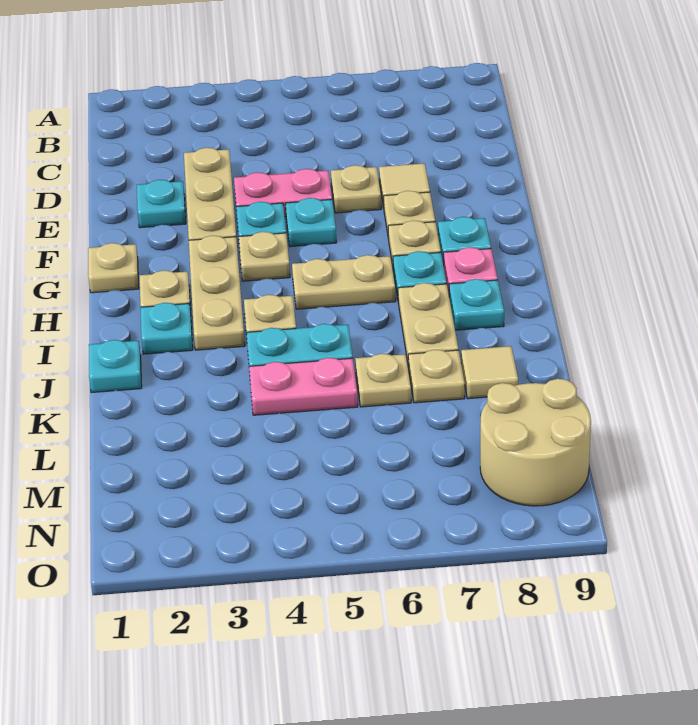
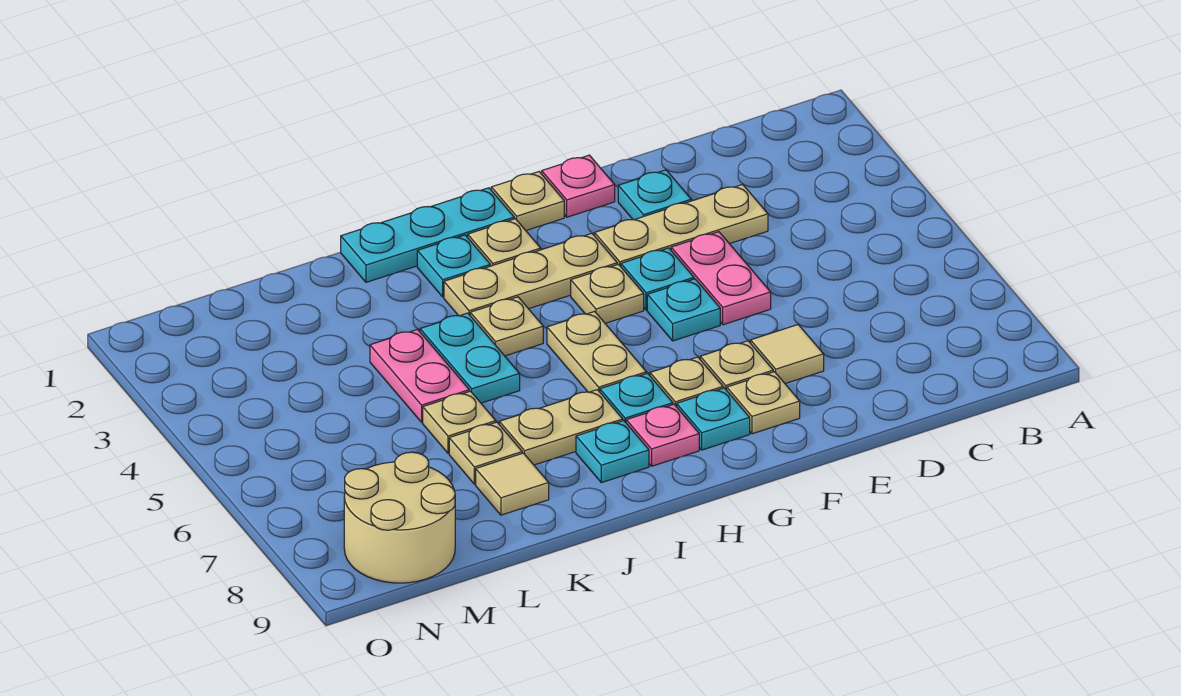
tan 1x1 plate [331,165,381,213] -> tan 1x1 plate moved to [727,372,800,434]
none -> pink 1x1 plate [542,155,615,217]
cyan 1x1 plate [89,340,142,393] -> cyan 1x3 plate [341,188,514,282]

